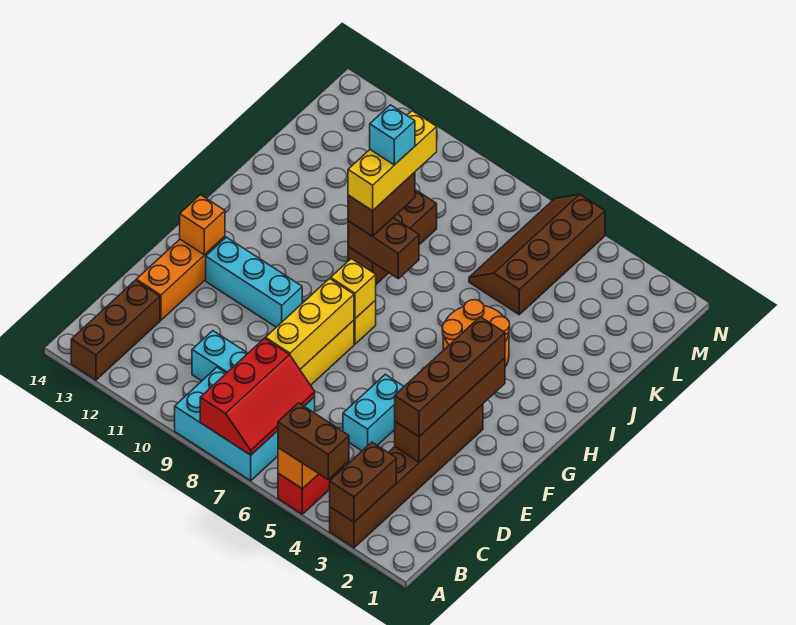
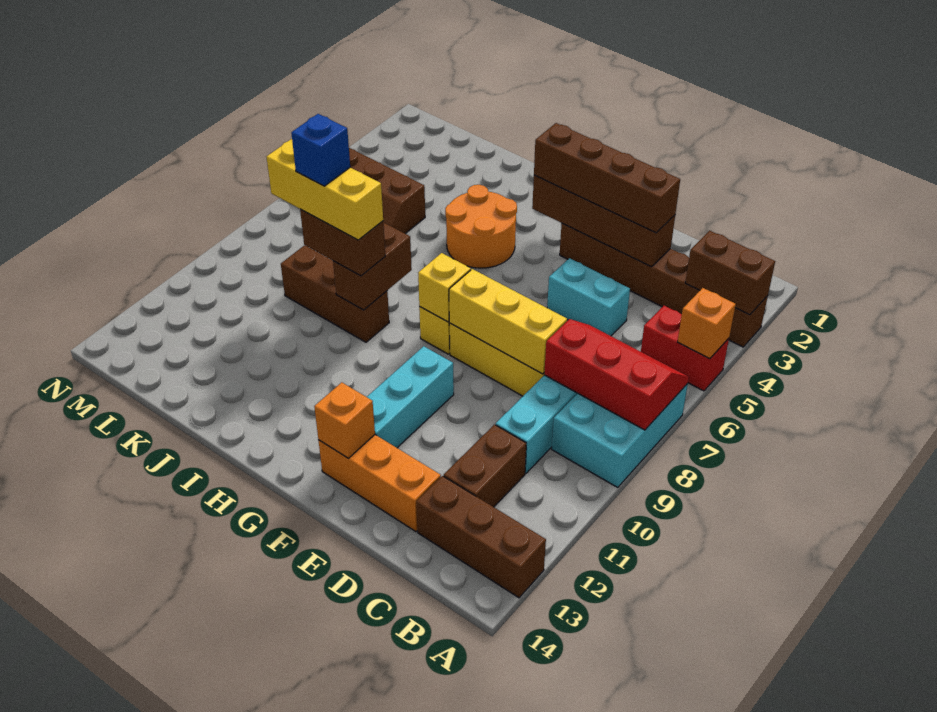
brown 1x2 brick [278,403,349,479] -> brown 1x2 brick moved to [444,425,526,507]
cyan 1x1 brick [370,105,415,165] -> blue 1x1 brick [291,114,350,186]

